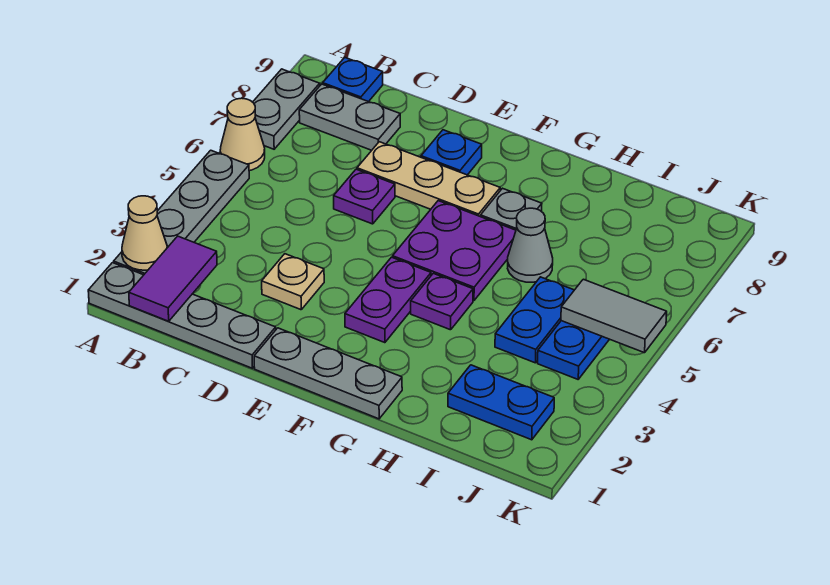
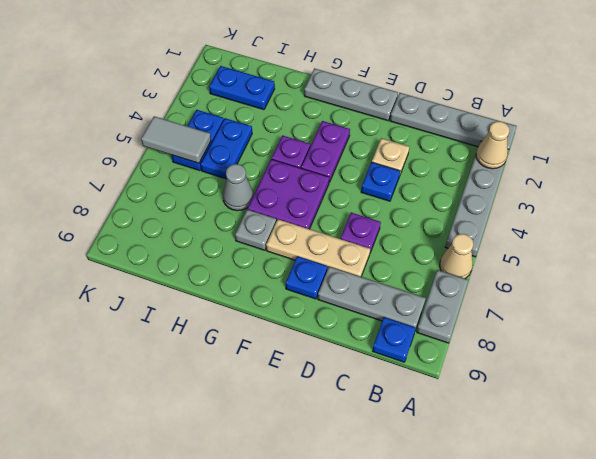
purple 1x2 tile [129,236,217,321] -> none
grey 1x2 plate [299,84,400,150] -> grey 1x3 plate [318,267,426,328]
none -> blue 1x1 plate [361,162,400,201]

